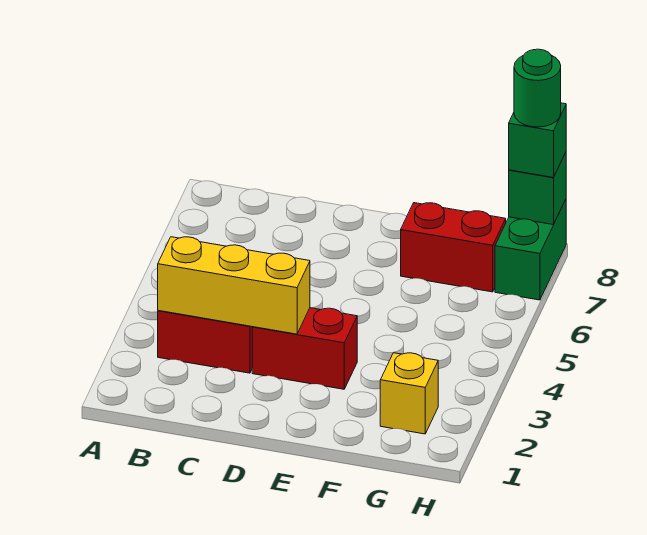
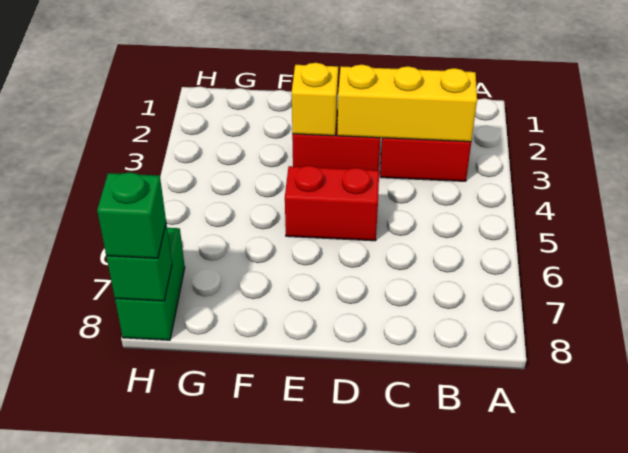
red 1x2 brick [401,203,506,292] -> red 1x2 brick moved to [285,166,379,241]
yellow 1x1 brick [380,353,438,434] -> yellow 1x1 brick moved to [292,63,338,136]
green 1x1 round brick [514,49,561,127] -> none

